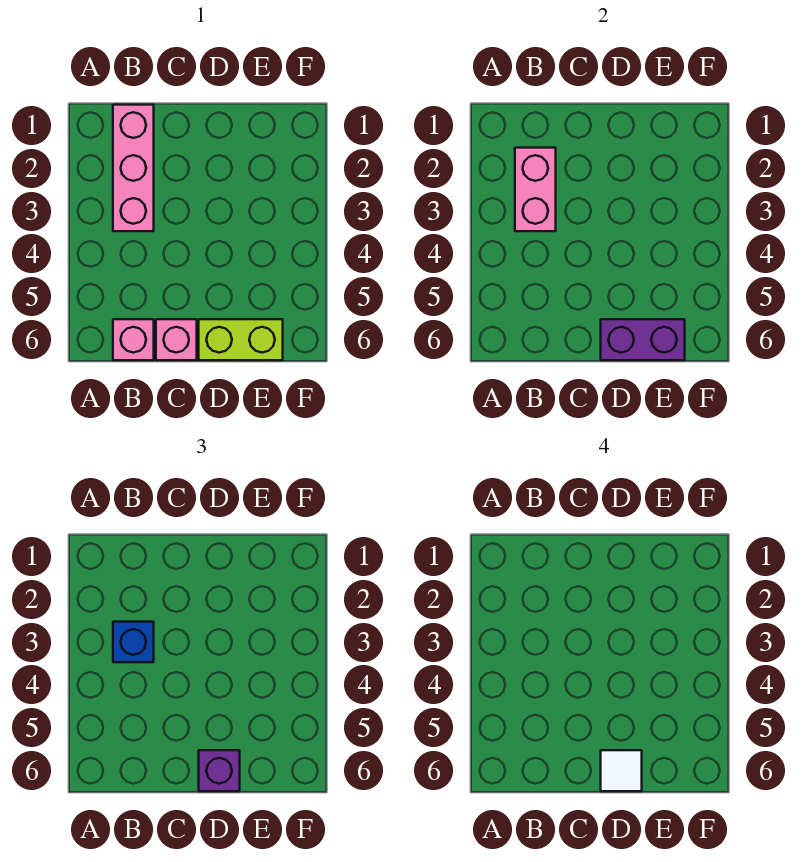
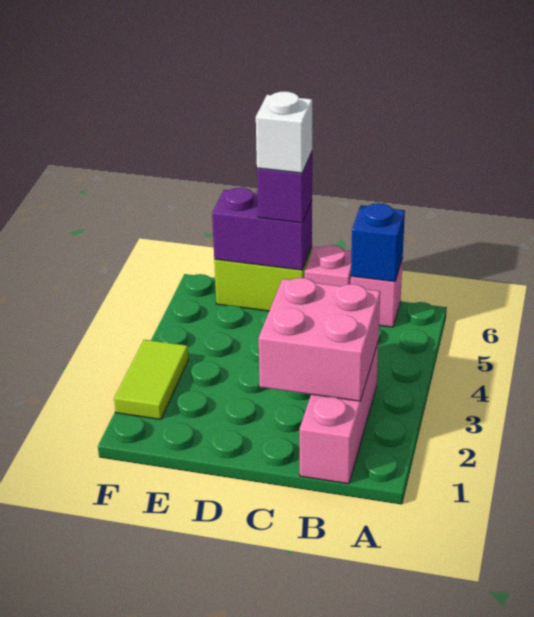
pink 1x2 brick [515,148,556,231] -> pink 2x2 brick [259,278,380,401]
blue 1x1 brick [113,622,154,662] -> blue 1x1 brick moved to [351,203,405,282]
white 1x1 tile [601,750,642,791] -> white 1x1 brick [256,91,312,173]
none -> lime 1x2 tile [114,340,188,419]

